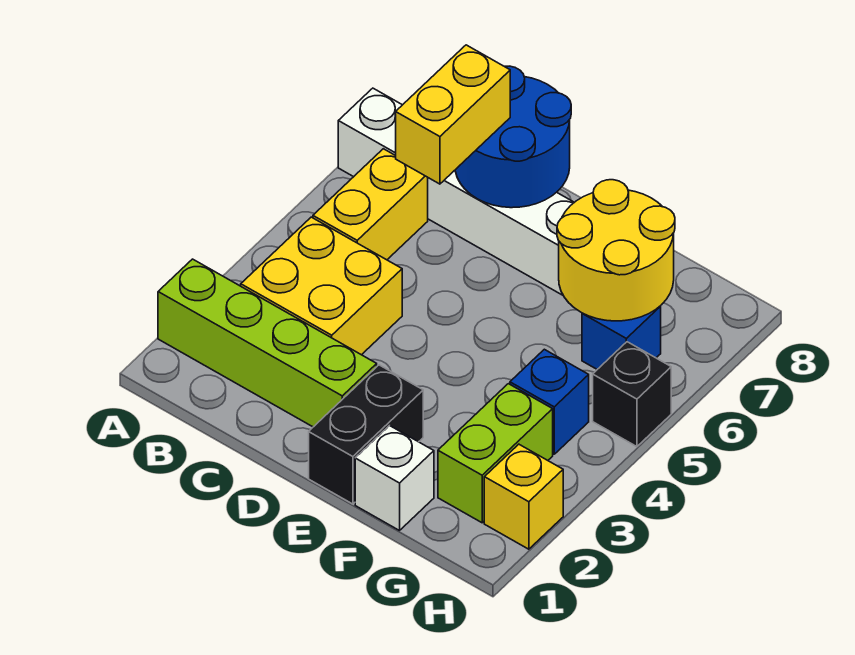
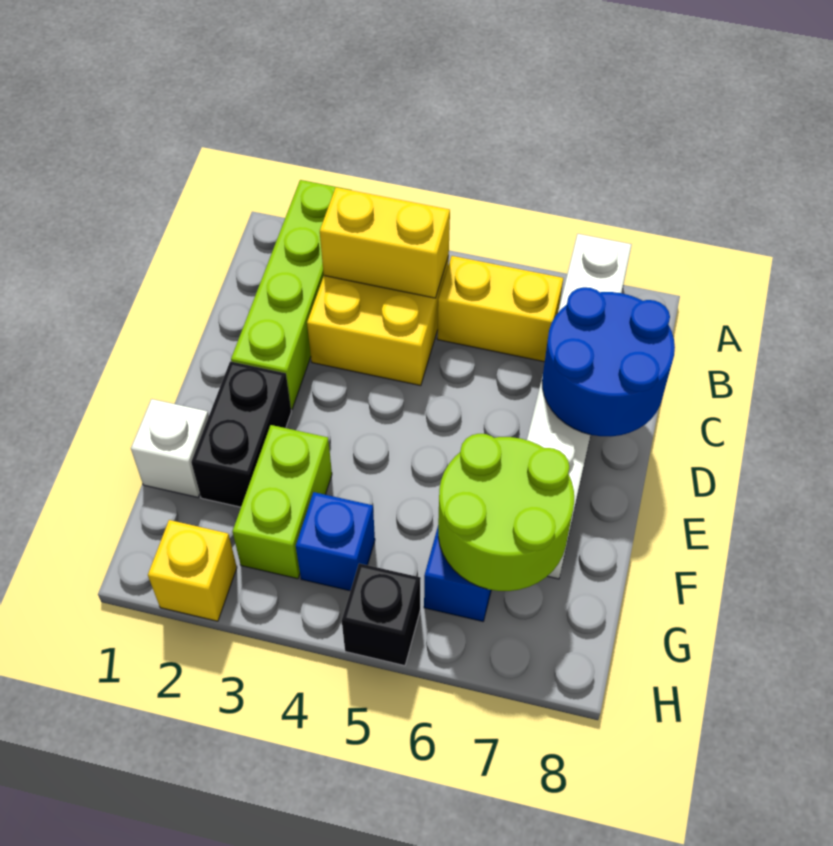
yellow 1x2 brick [396,45,510,184] -> yellow 1x2 brick moved to [320,187,450,298]
black 1x2 brick [309,365,423,504] -> black 1x2 brick turned to [191,361,291,507]
yellow 2x2 round brick [557,180,675,321] -> lime 2x2 round brick [438,434,574,591]
lime 1x2 brick [438,384,553,523] -> lime 1x2 brick turned to [233,425,332,579]

